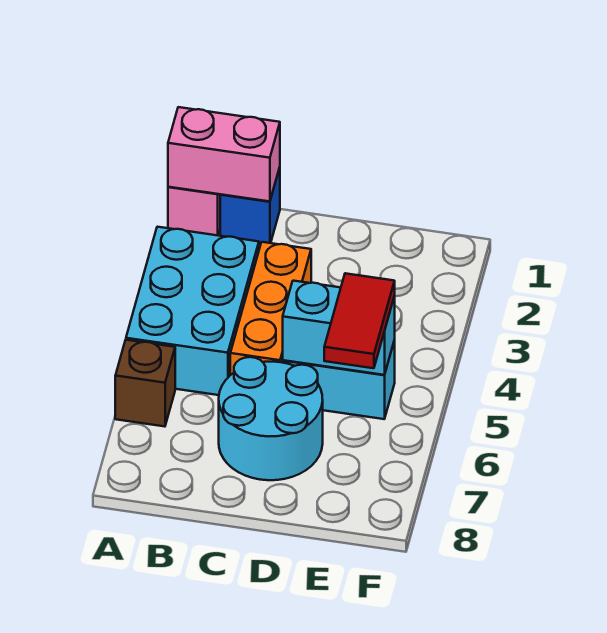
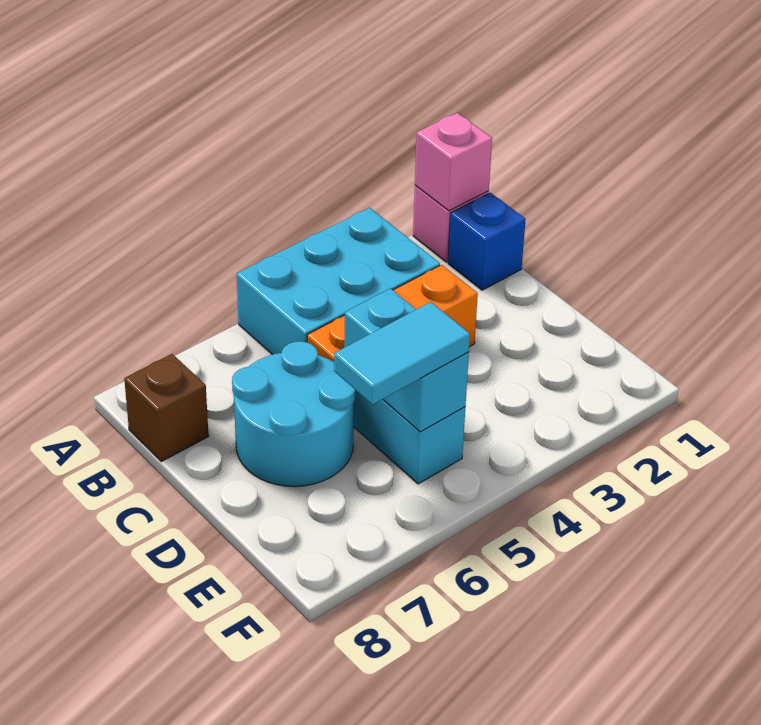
pink 1x2 brick [168,107,280,201] -> pink 1x1 brick [415,113,492,211]
brown 1x1 brick [115,340,175,427] -> brown 1x1 brick moved to [124,354,209,462]
red 1x2 tile [324,273,395,368] -> cyan 1x2 tile [334,302,470,404]

